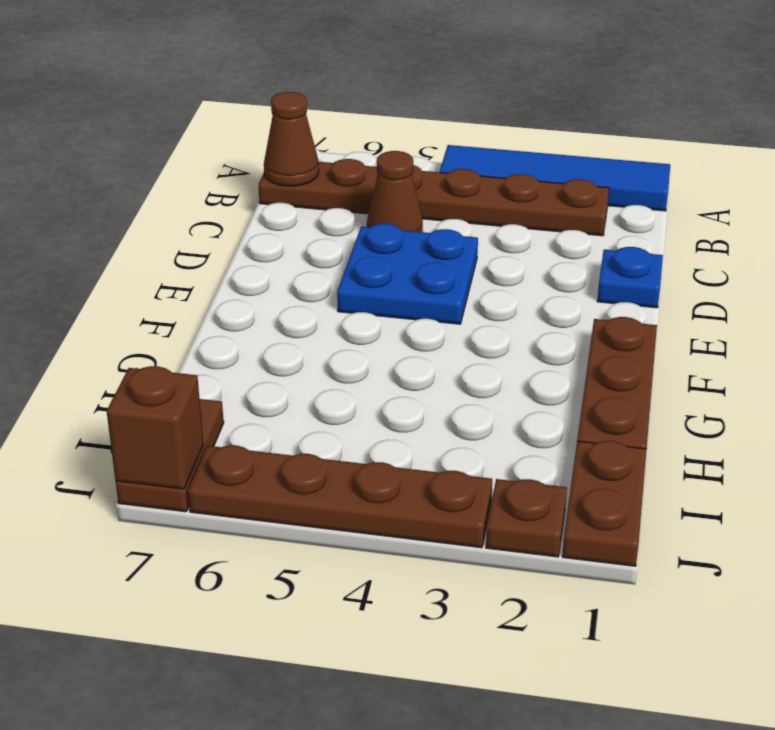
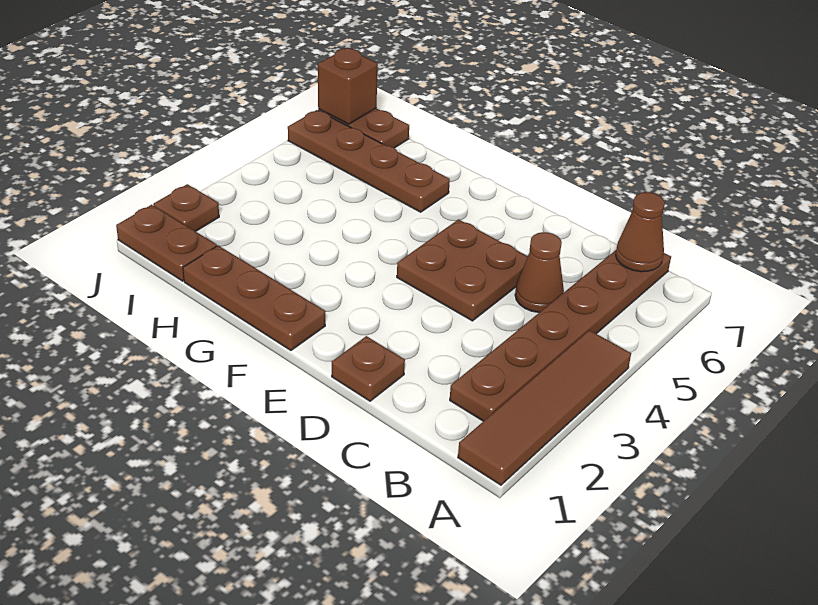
blue 1x4 tile [440,145,670,211] -> brown 1x4 tile [458,330,631,485]
blue 1x1 plate [597,247,663,308] -> brown 1x1 plate [332,336,405,401]
blue 2x2 plate [337,224,478,324] -> brown 2x2 plate [397,219,528,321]
brown 1x4 plate [188,445,492,548] -> brown 1x4 plate turned to [288,110,450,212]

